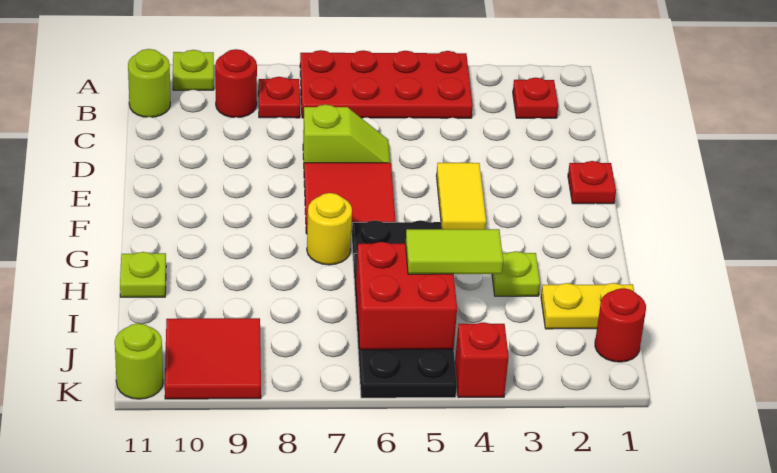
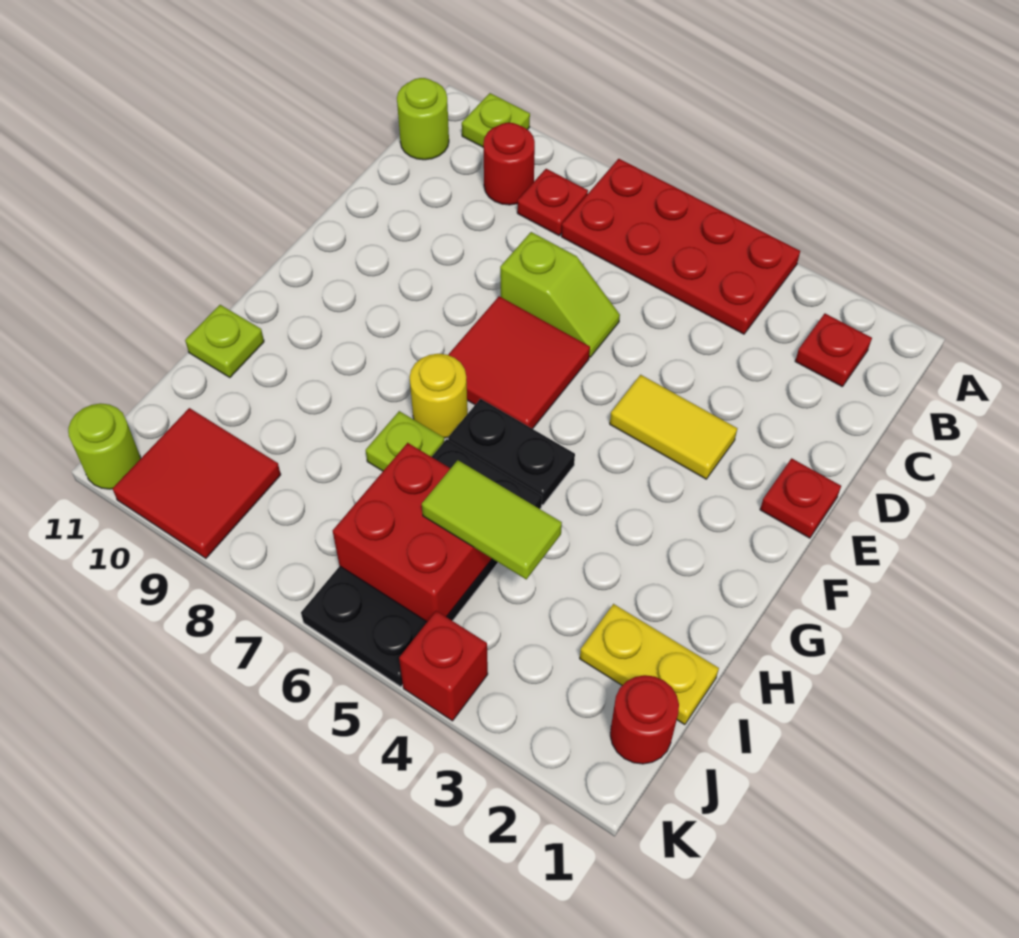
yellow 1x2 tile [436,163,486,229] -> yellow 1x2 tile turned to [610,375,737,479]
lime 1x1 plate [492,251,540,296] -> lime 1x1 plate moved to [366,411,444,471]

